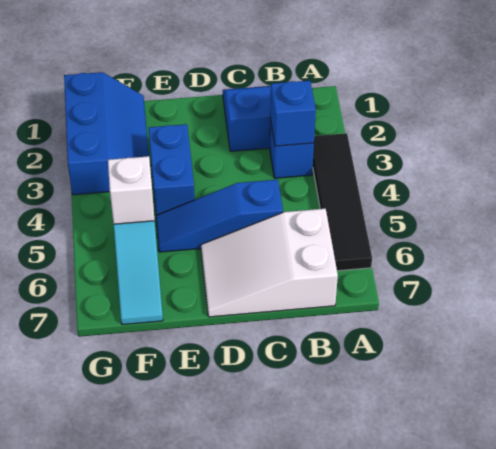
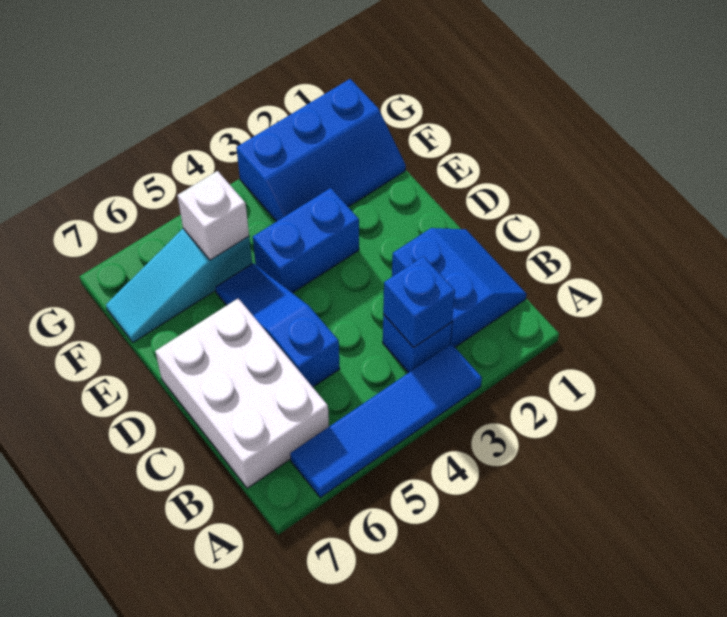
black 1x4 tile [313,133,372,271] -> blue 1x4 tile [290,344,482,497]
white 2x3 slope [201,209,338,317] -> white 2x3 brick [155,298,329,488]

